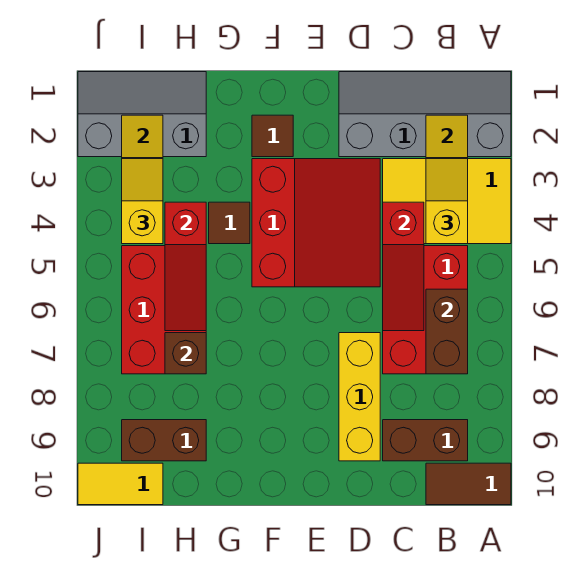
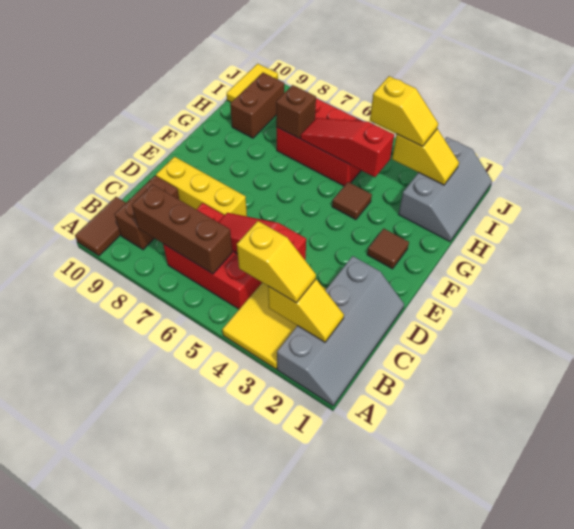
brown 1x2 brick [426,289,468,374] -> brown 1x3 brick [132,184,232,274]
red 3x3 slope [252,159,380,287] -> none

